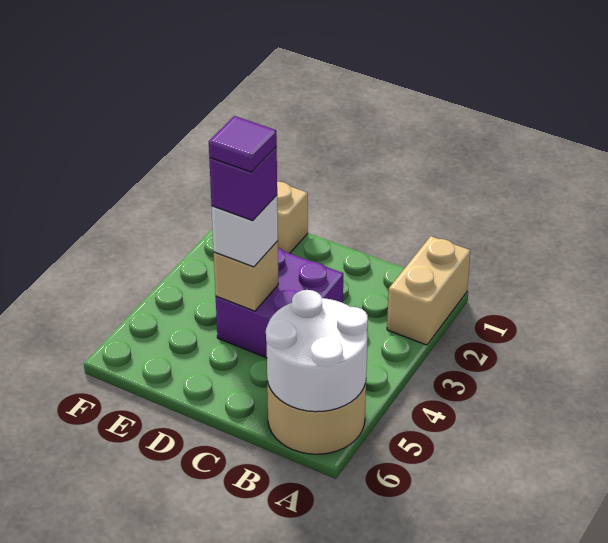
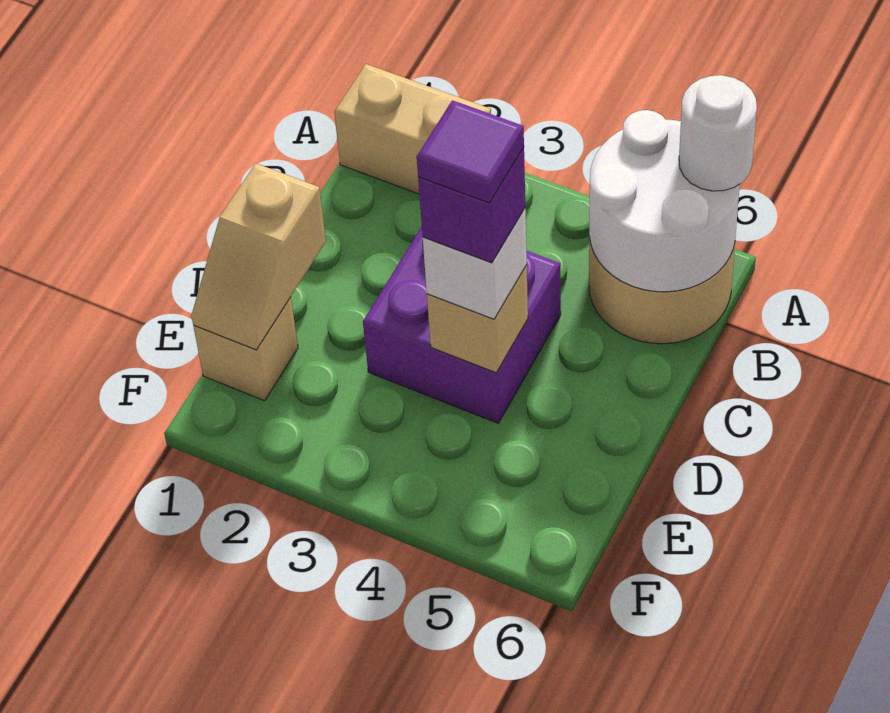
none -> white 1x1 round brick [679,75,757,191]
none -> tan 1x2 slope [191,163,326,350]

